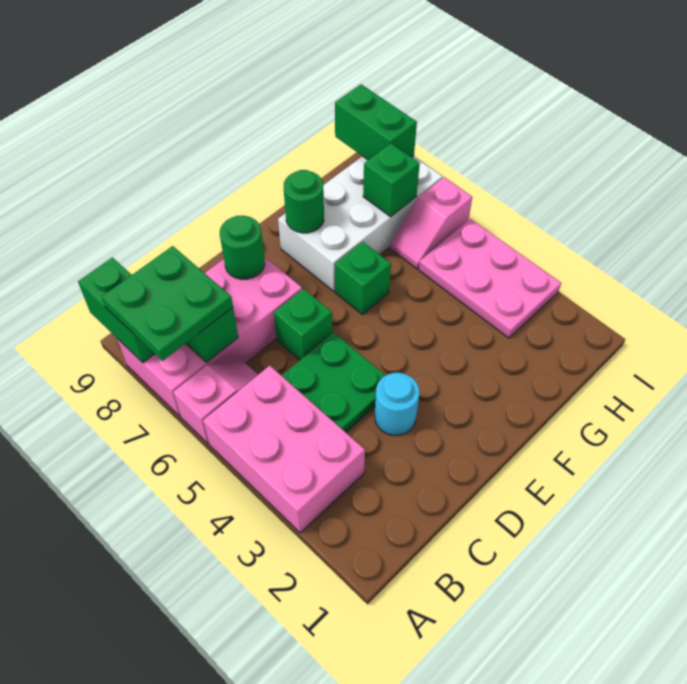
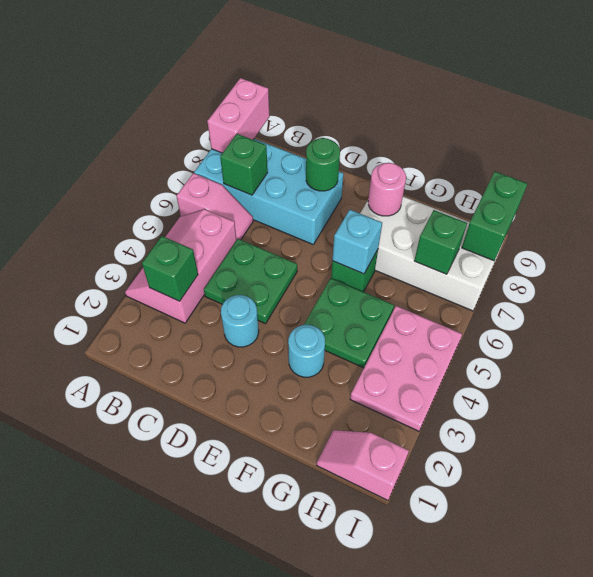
pink 2x3 brick [203,366,365,533] -> pink 2x3 slope [125,209,236,323]
pink 2x4 brick [117,257,302,416] -> cyan 2x4 brick [194,139,343,244]
green 2x2 plate [102,246,233,361] -> green 2x2 plate moved to [304,278,394,368]
green 1x2 brick [78,257,154,363] -> pink 1x2 brick [207,78,270,153]
green 1x1 brick [274,289,332,360] -> green 1x1 brick moved to [142,236,198,301]
none -> cyan 1x1 round brick [288,325,325,377]
none -> cyan 1x1 brick [332,210,382,274]
green 1x1 round brick [284,170,324,233] -> pink 1x1 round brick [368,163,406,216]
pink 1x2 slope [390,177,472,269] -> pink 1x2 slope moved to [317,430,409,500]

